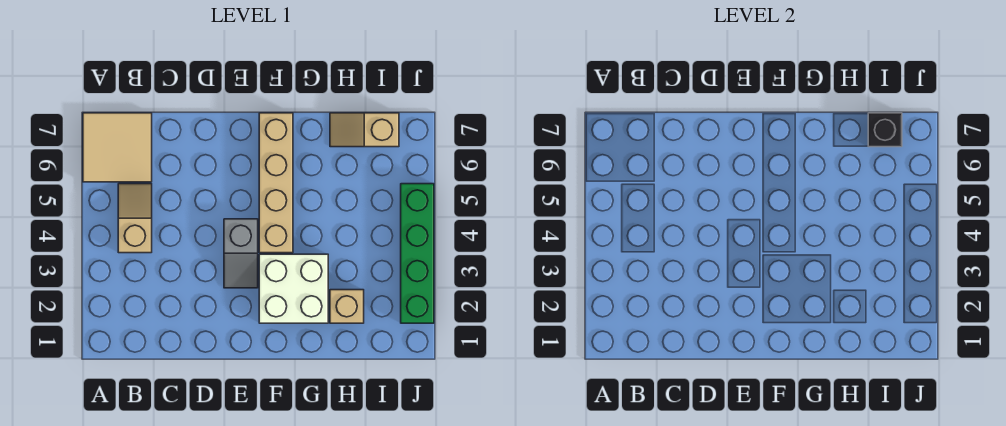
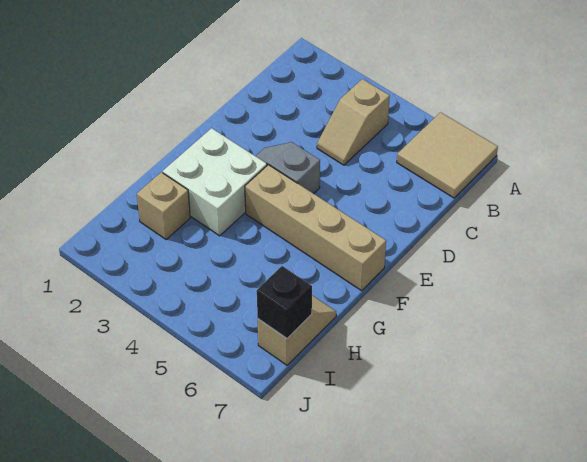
tan 1x2 slope [118,184,152,253] -> tan 1x2 slope turned to [317,79,390,165]
green 1x4 brick [401,184,434,323] -> none

